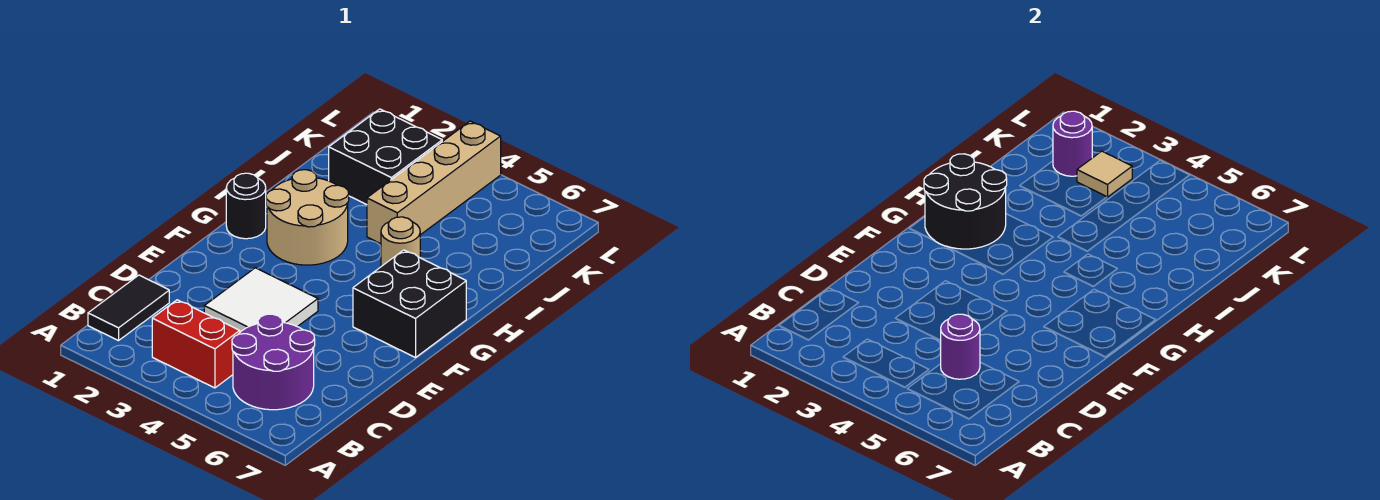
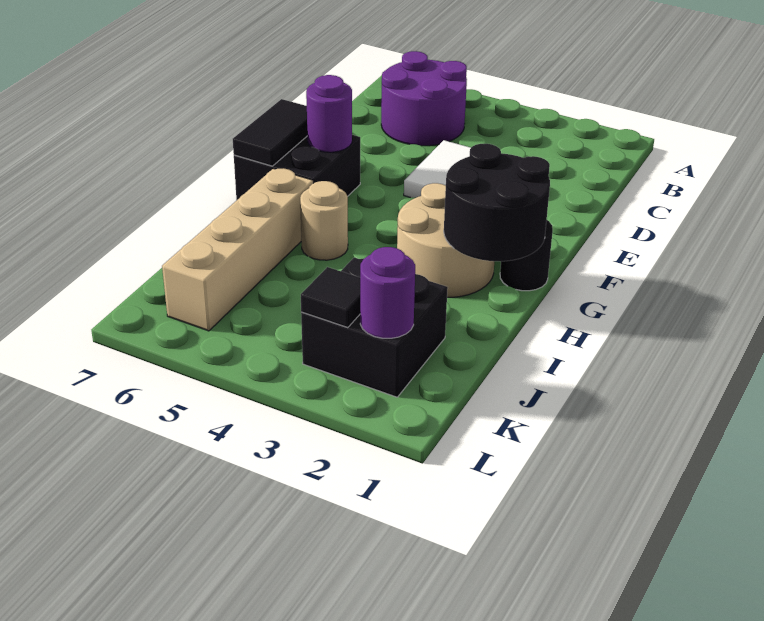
black 1x2 tile [88,275,169,341] -> black 1x2 tile moved to [233,99,307,166]
red 1x2 brick [152,300,240,388] -> none
purple 1x1 round brick [940,314,980,379] -> purple 1x1 round brick moved to [306,75,352,152]
tan 1x4 brick [367,121,501,244] -> tan 1x4 brick moved to [162,168,313,331]
tan 1x1 tile [1077,151,1132,197] -> black 1x1 tile [301,267,360,328]

